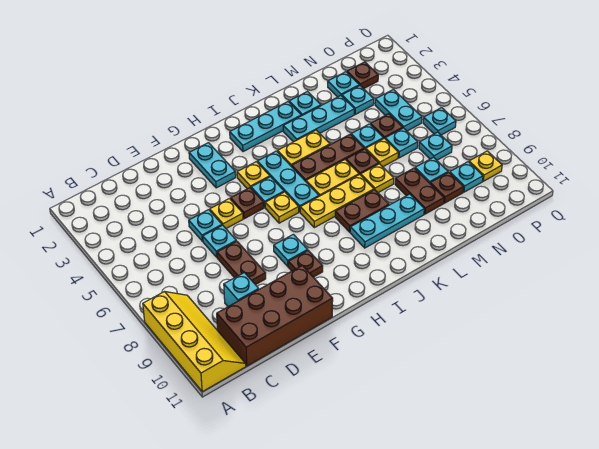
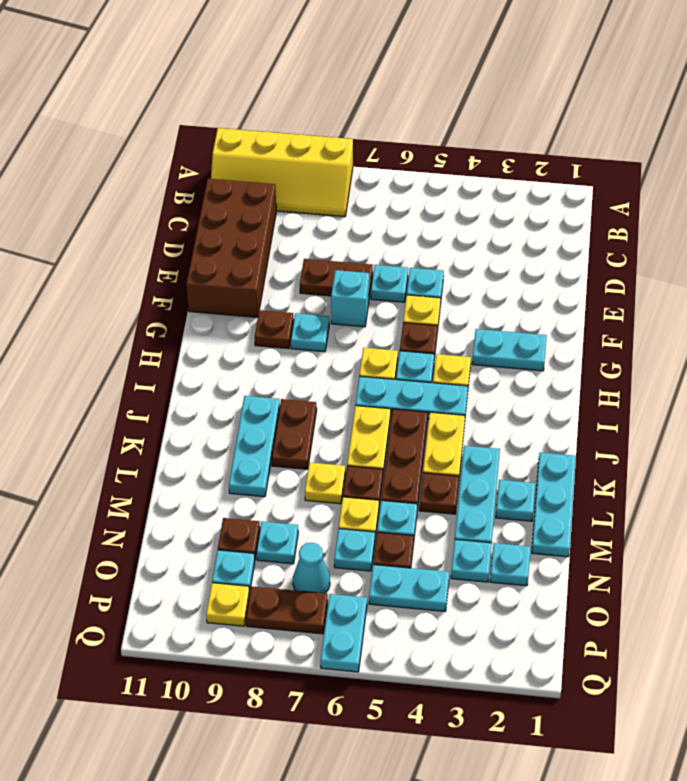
cyan 1x1 brick [224,273,259,307] -> cyan 1x1 brick moved to [331,270,369,327]
cyan 1x3 plate [230,102,301,152] -> cyan 1x3 plate moved to [532,452,576,557]
yellow 1x3 plate [300,175,374,228] -> none
brown 1x2 plate [395,168,444,214] -> brown 1x2 plate moved to [246,586,328,634]
brown 1x1 plate [347,62,378,89] -> brown 1x1 plate moved to [419,473,459,514]
cyan 1x1 plate [419,132,452,160] -> cyan 1x1 cone [293,543,330,593]
cyan 1x1 plate [423,108,456,135] -> cyan 1x2 plate [320,594,367,672]

